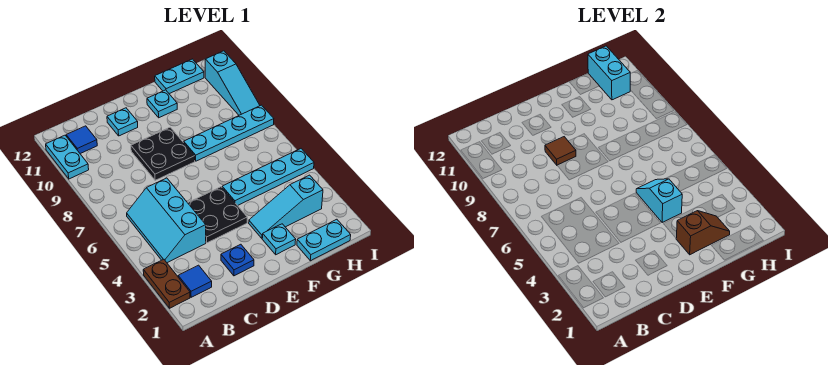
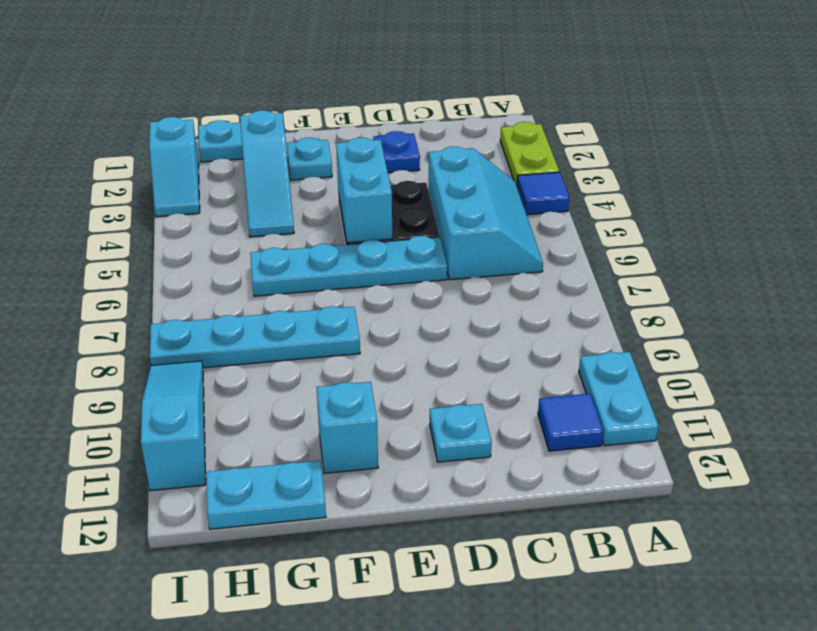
brown 1x2 plate [143,259,190,308] -> lime 1x2 plate [500,122,559,185]
blue 1x1 tile [178,265,212,297] -> blue 1x1 tile moved to [517,172,569,215]
black 2x2 plate [131,127,195,180] -> none
brown 1x1 tile [545,137,576,165] -> none
brown 1x2 slope [676,211,730,255] -> none
cyan 1x3 slope [249,175,323,238] -> cyan 1x3 slope turned to [240,110,294,237]
cyan 1x2 slope [636,179,682,223] -> cyan 1x2 slope moved to [149,117,200,217]
cyan 1x4 plate [222,149,314,206] -> cyan 1x4 plate moved to [250,236,447,296]
cyan 1x1 plate [147,90,177,118] -> cyan 1x1 brick [317,382,378,473]
cyan 1x2 brick [588,46,630,100] -> cyan 1x2 brick moved to [336,137,392,243]

